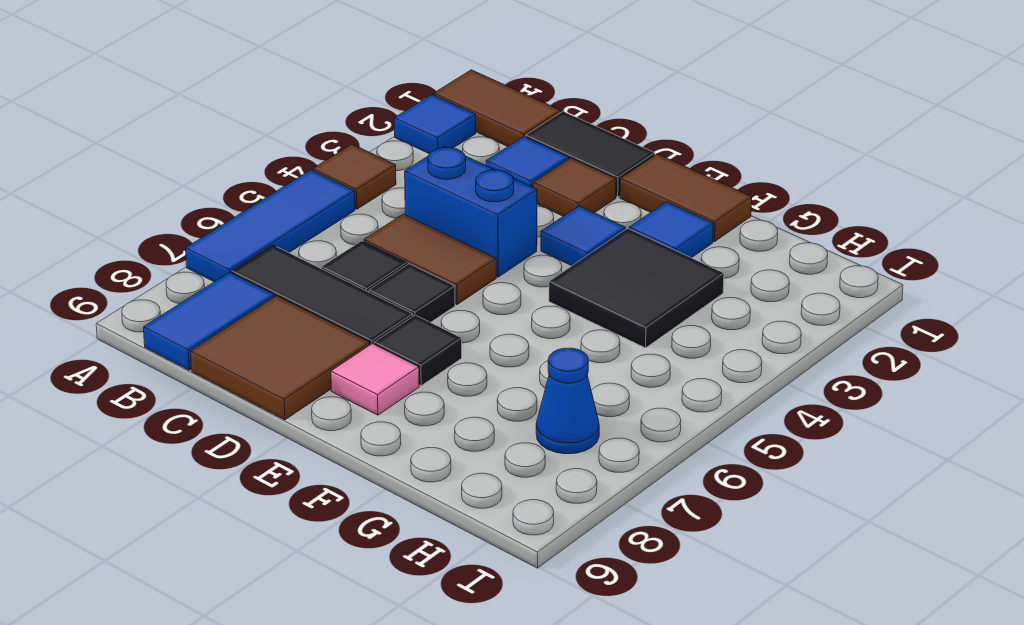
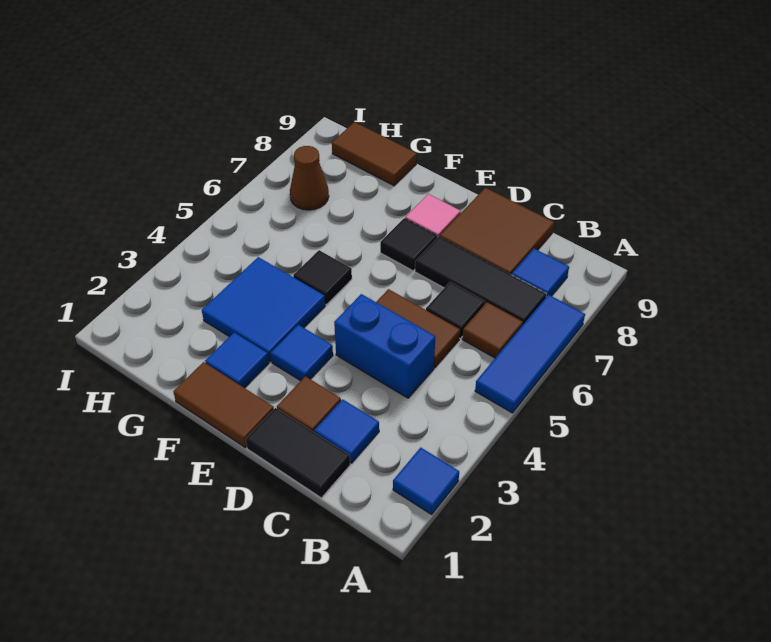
brown 1x2 tile [434,70,561,146] -> brown 1x2 tile moved to [332,122,417,186]
brown 1x1 tile [313,144,396,209] -> brown 1x1 tile moved to [462,302,523,358]
blue 1x2 tile [144,272,274,370] -> blue 1x1 tile [512,249,569,297]
black 1x1 tile [369,264,455,323] -> black 1x1 tile moved to [293,250,352,305]
black 2x2 tile [549,228,724,348] -> blue 2x2 tile [202,257,325,362]
blue 1x1 cone [536,348,599,454] -> brown 1x1 cone [290,146,329,210]

